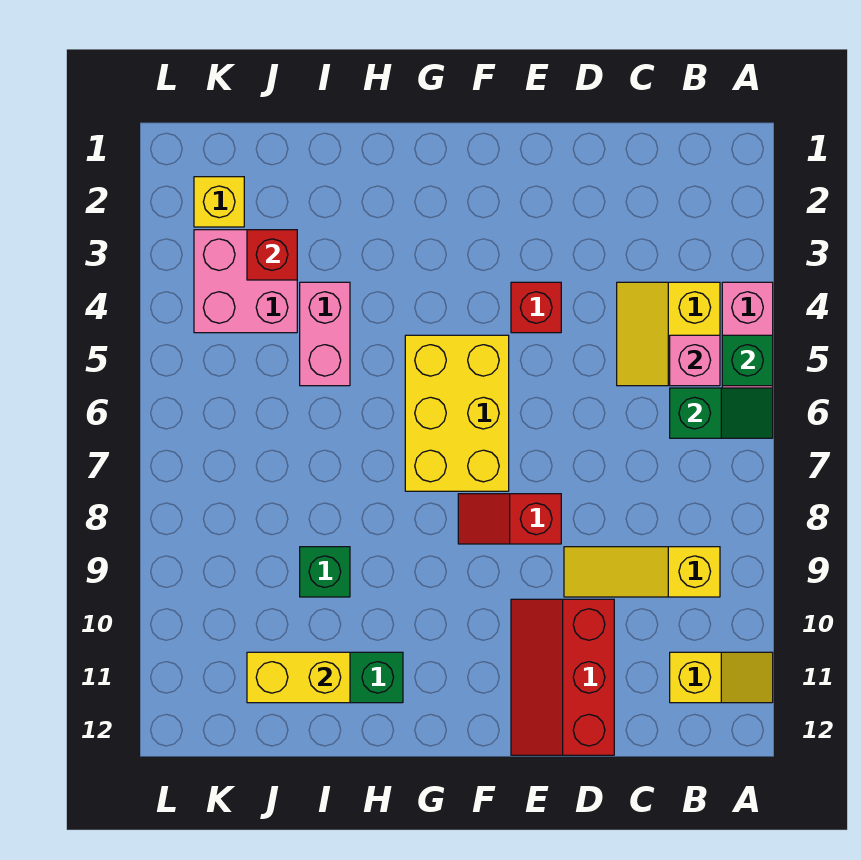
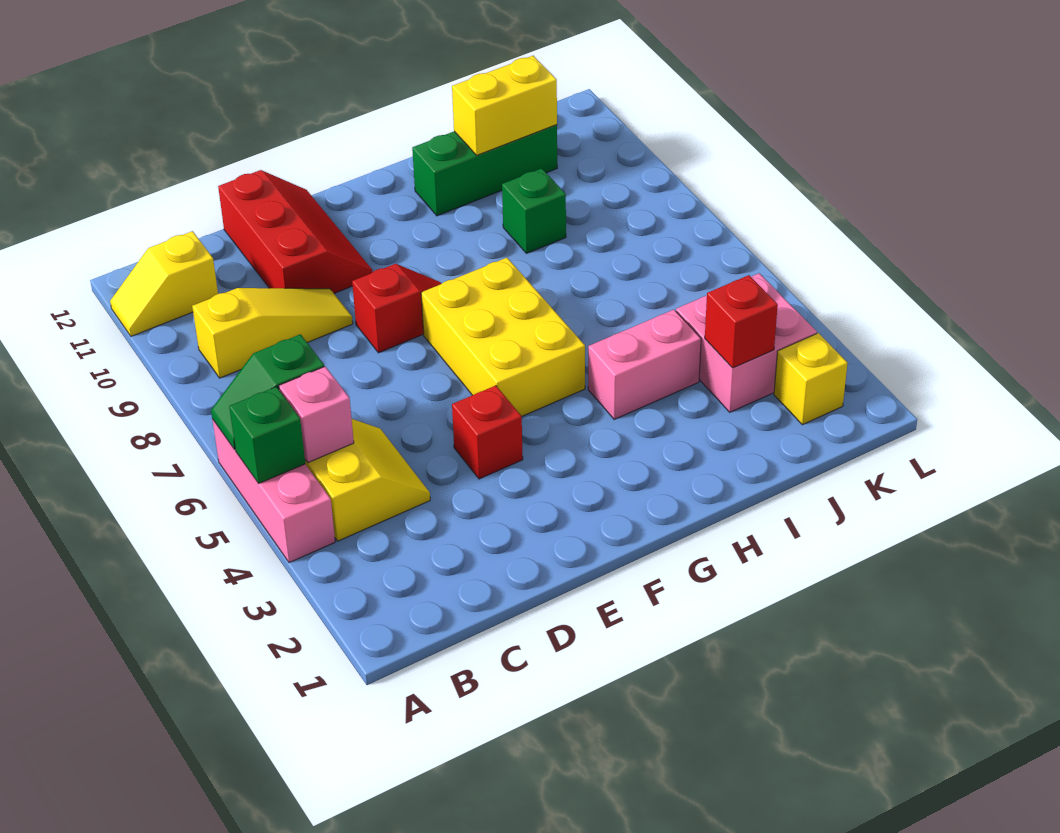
pink 1x2 brick [300,282,350,386] -> pink 1x2 brick turned to [588,310,701,419]

